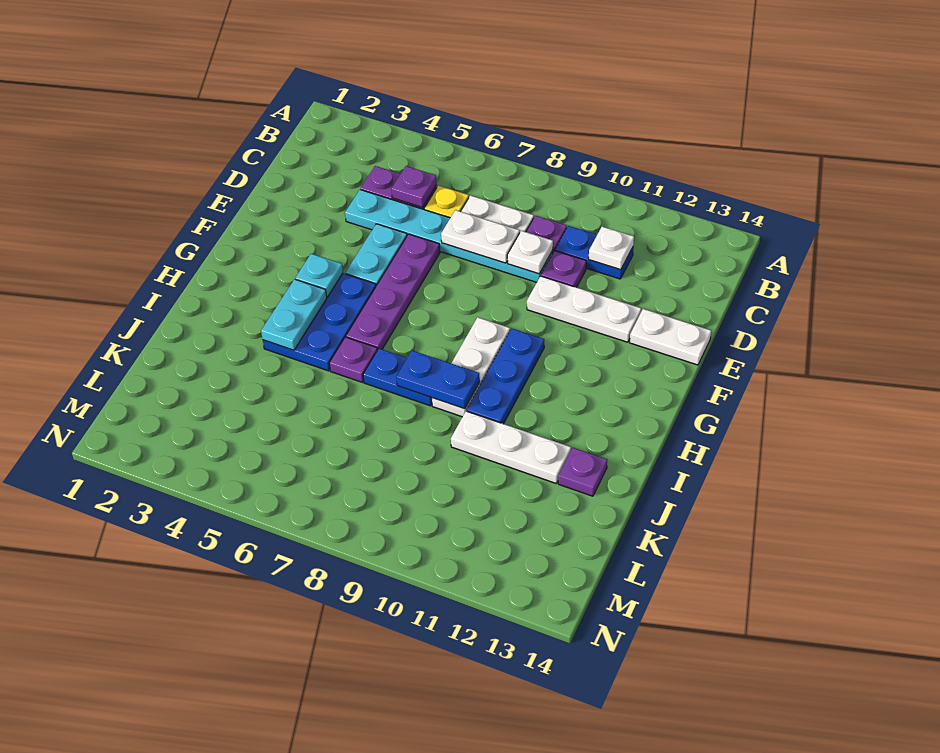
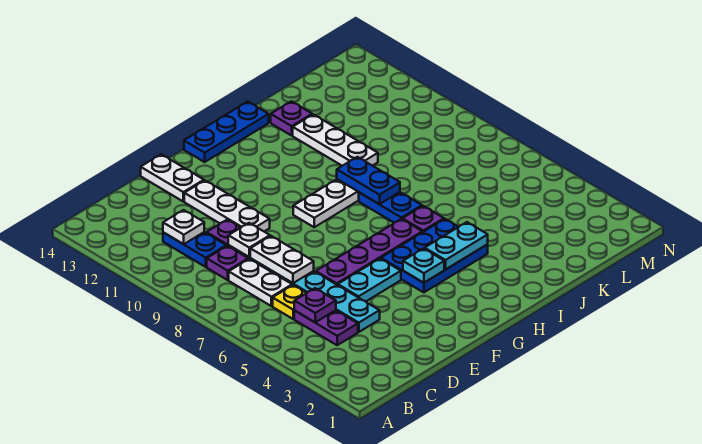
blue 1x3 plate [467,329,544,424] -> blue 1x3 plate moved to [184,102,269,162]

